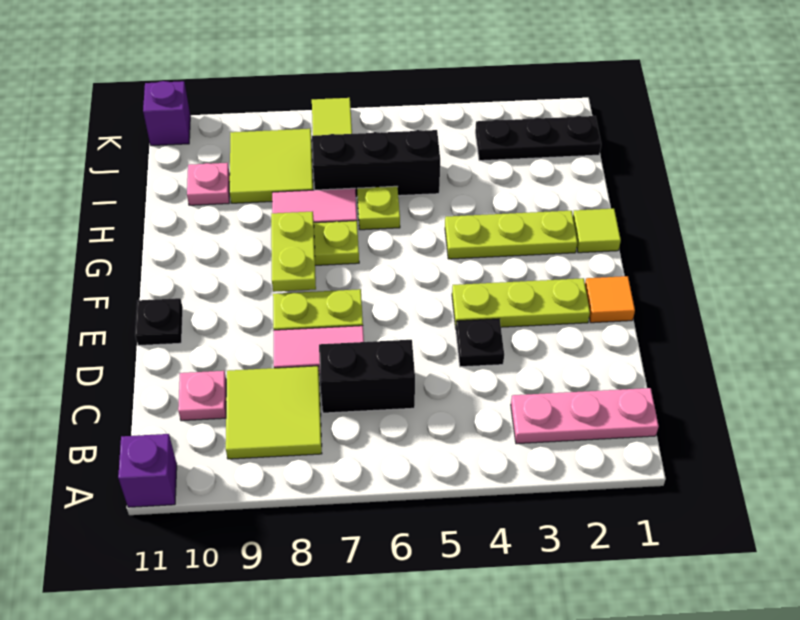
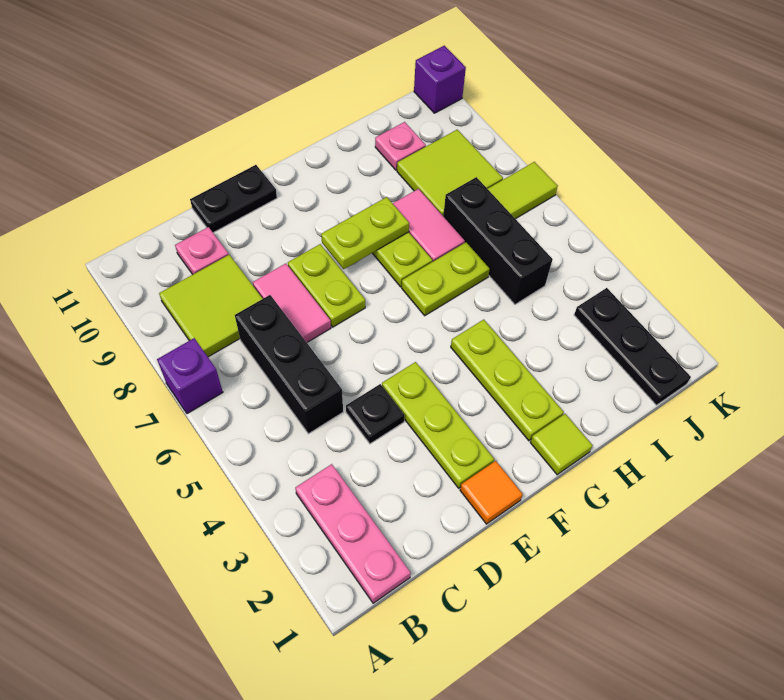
purple 1x1 brick [118,434,177,507] -> purple 1x1 brick moved to [157,338,223,414]
black 1x2 brick [319,340,415,413] -> black 1x3 brick [235,295,343,434]
black 1x1 plate [135,298,183,346] -> black 1x2 plate [190,165,277,233]
lime 1x1 plate [357,186,400,230] -> lime 1x2 plate [402,242,490,316]

